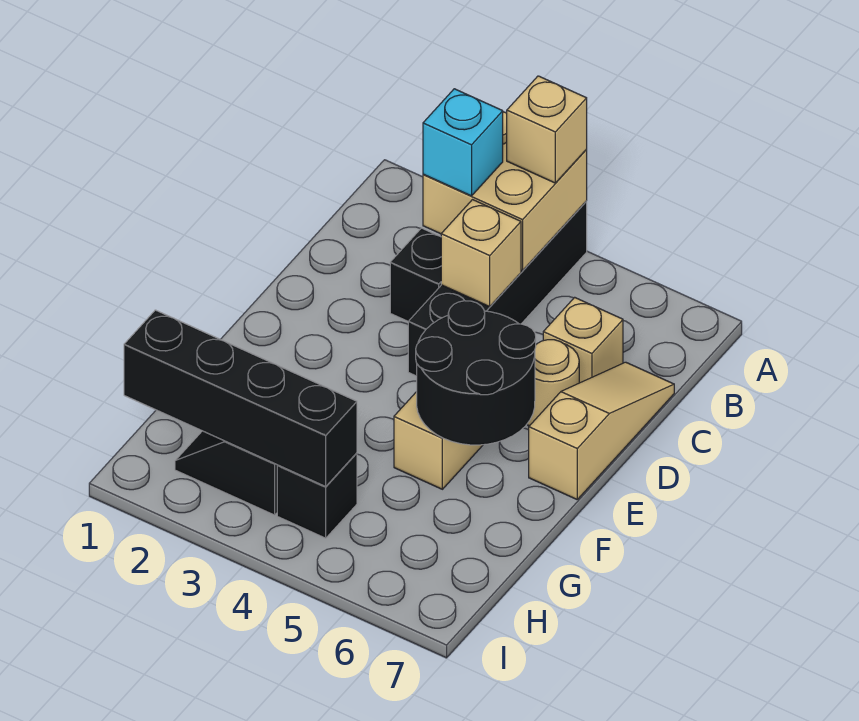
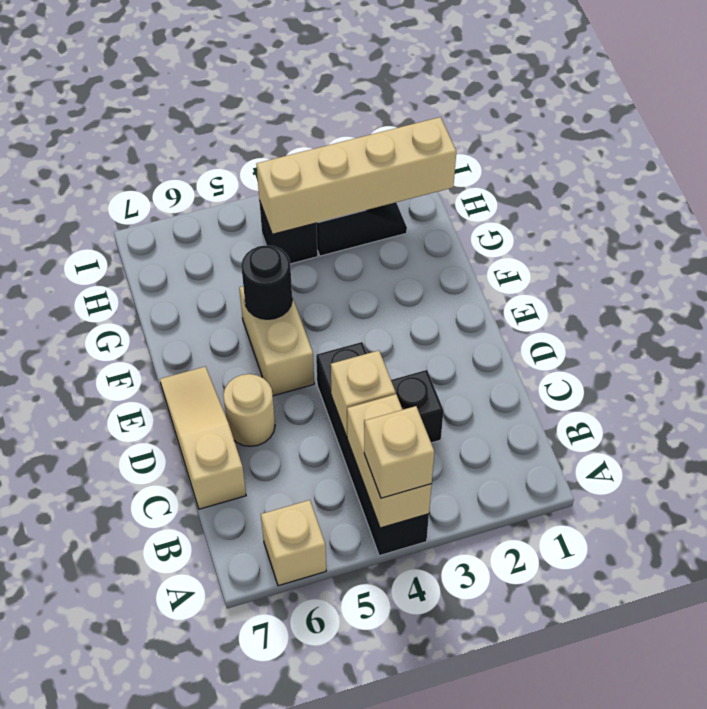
tan 2x2 brick [423,112,587,271] -> tan 1x2 brick [347,394,432,528]
cyan 1x1 brick [423,89,503,196] -> none
tan 1x1 brick [543,297,623,383] -> tan 1x1 brick moved to [261,500,326,586]
tan 1x3 slope [529,362,674,499] -> tan 1x3 slope turned to [160,367,246,509]
black 2x2 round brick [416,301,536,445] -> black 1x1 round brick [241,245,292,319]
black 1x4 brick [124,310,357,486] -> tan 1x4 brick [256,117,456,234]

